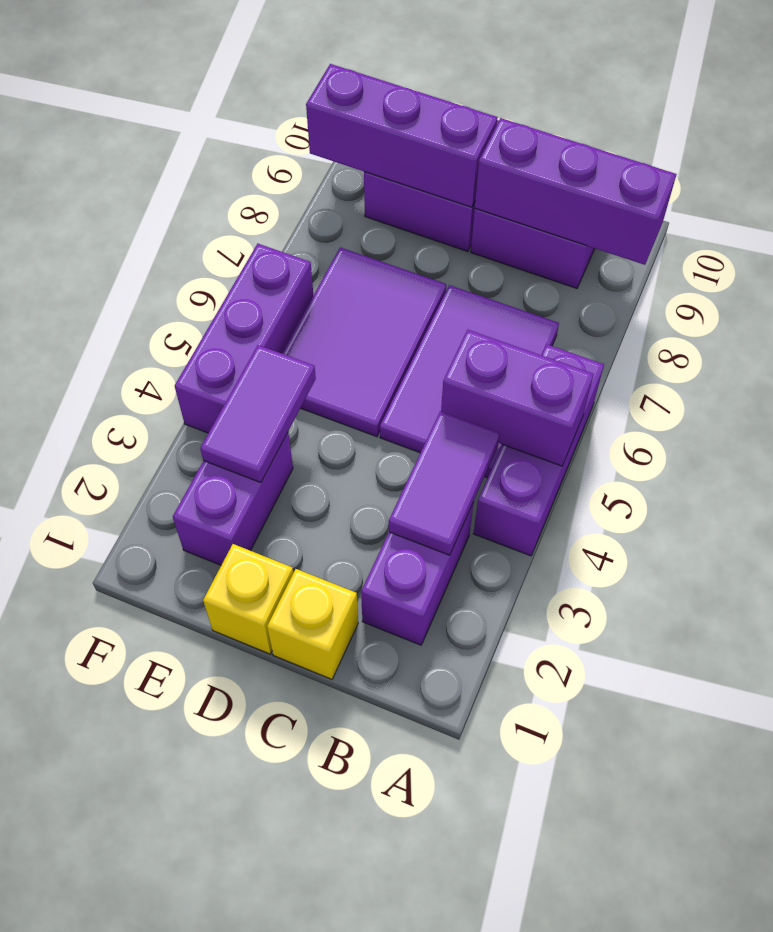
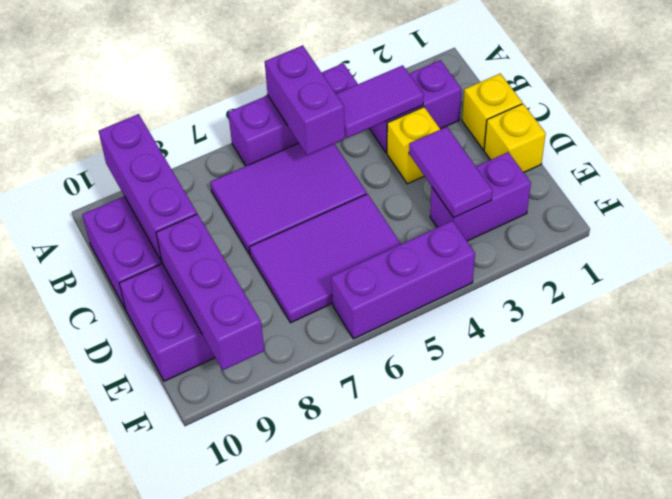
none -> yellow 1x1 brick [387,107,440,184]
purple 1x2 tile [200,345,316,483] -> purple 1x2 tile turned to [409,127,493,218]

